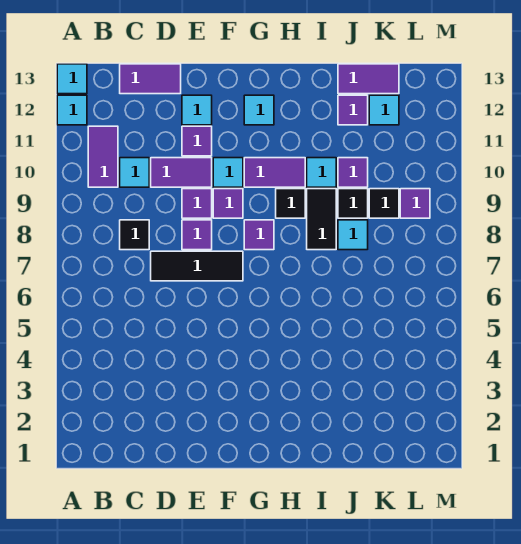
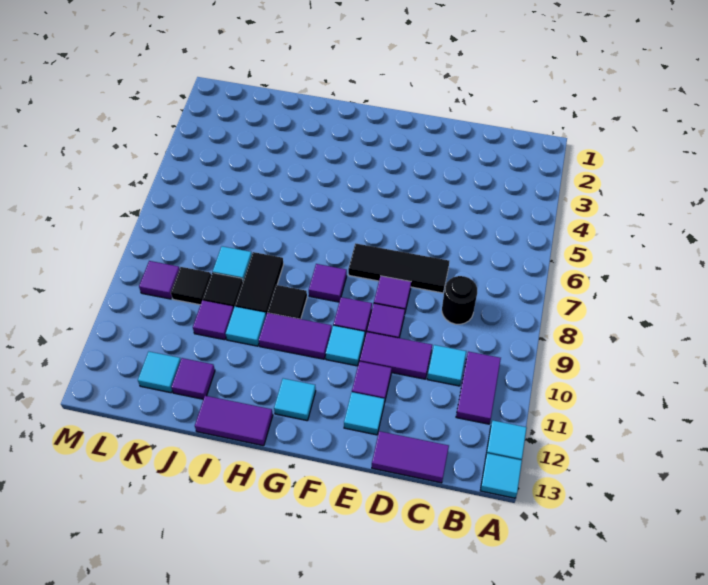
black 1x1 tile [120,220,149,250] -> black 1x1 round brick [442,276,477,324]
purple 1x2 tile [338,64,399,94] -> purple 1x2 tile moved to [195,396,273,446]

